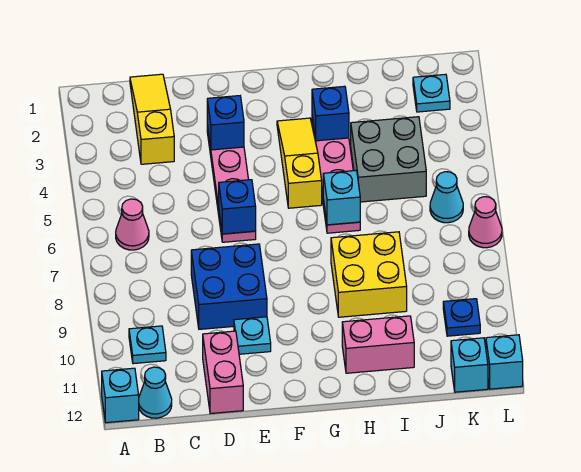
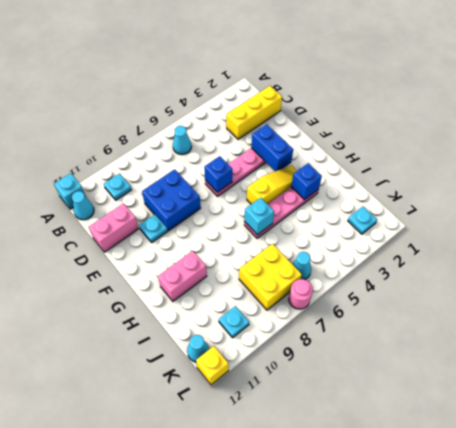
pink 1x1 cone [116,199,149,250] -> cyan 1x1 cone [173,126,191,155]
yellow 1x3 slope [130,74,174,164] -> yellow 1x3 brick [226,86,282,139]
blue 1x1 brick [207,96,244,150] -> blue 1x2 brick [251,124,293,171]
yellow 2x2 brick [331,232,407,317] -> yellow 2x2 brick moved to [239,244,302,310]
pink 1x2 brick [342,316,414,373] -> pink 1x2 brick turned to [158,251,207,301]
grey 2x2 brick [351,117,426,202] -> none
blue 1x1 plate [443,299,480,336] -> cyan 1x1 plate [219,306,249,338]
cyan 1x1 brick [451,338,488,392] -> cyan 1x1 cone [187,335,209,362]
pink 1x1 cone [469,197,502,248] -> pink 1x1 round brick [289,279,313,309]
cyan 1x1 brick [486,335,523,389] -> yellow 1x1 brick [196,346,229,385]

